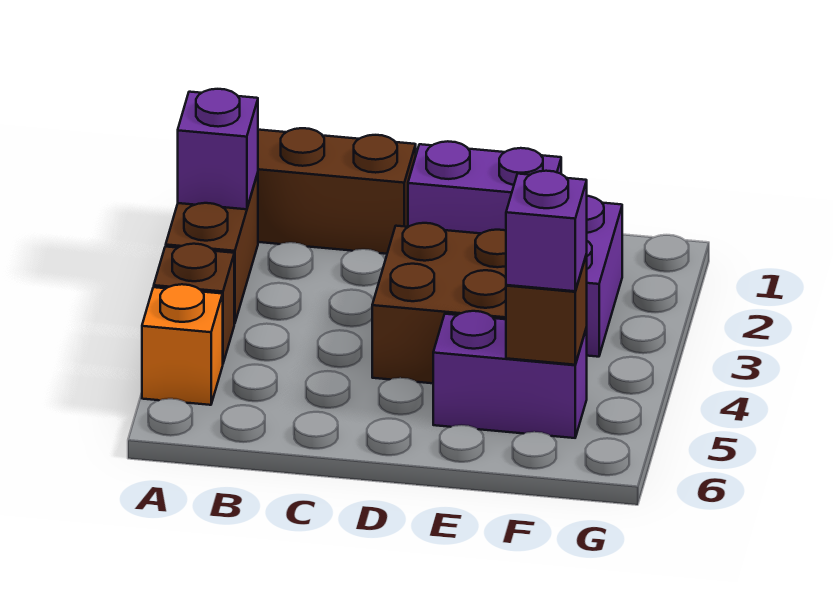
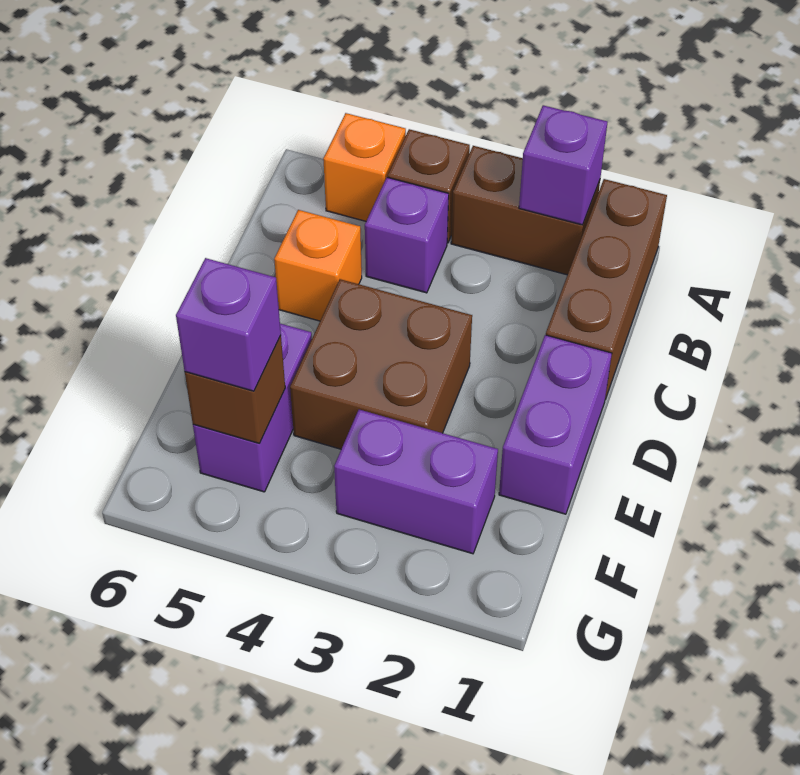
none -> purple 1x1 brick [365,177,449,293]
none -> orange 1x1 brick [274,210,362,321]

